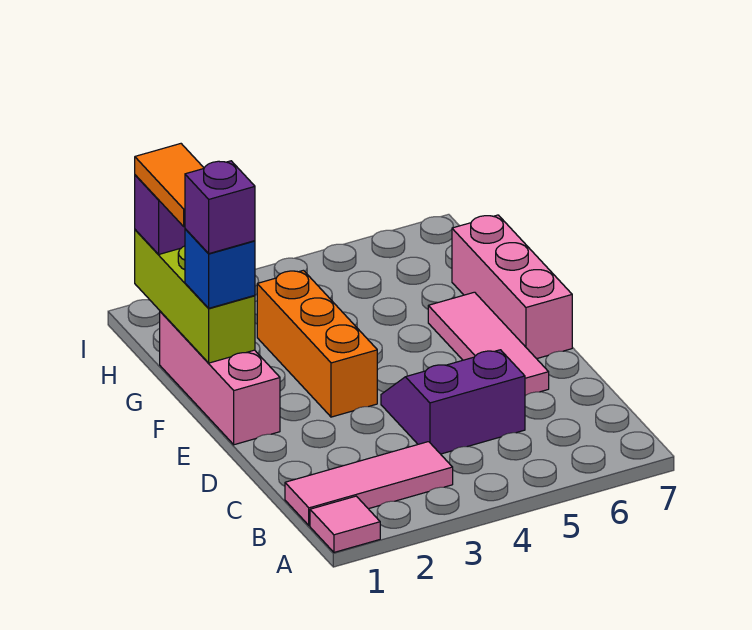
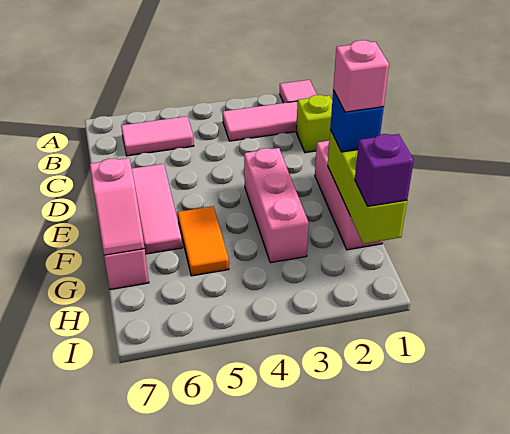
none -> pink 1x2 tile [121,116,194,156]
none -> lime 1x1 brick [296,95,332,153]
purple 2x2 slope [381,350,525,454] -> none
orange 1x3 brick [257,270,377,417] -> pink 1x3 brick [244,148,309,263]
purple 1x1 brick [185,161,255,254] -> pink 1x1 brick [333,40,389,112]
none -> pink 1x2 slope [90,158,145,255]
orange 1x2 tile [135,144,204,227] -> orange 1x2 tile moved to [178,206,229,276]

